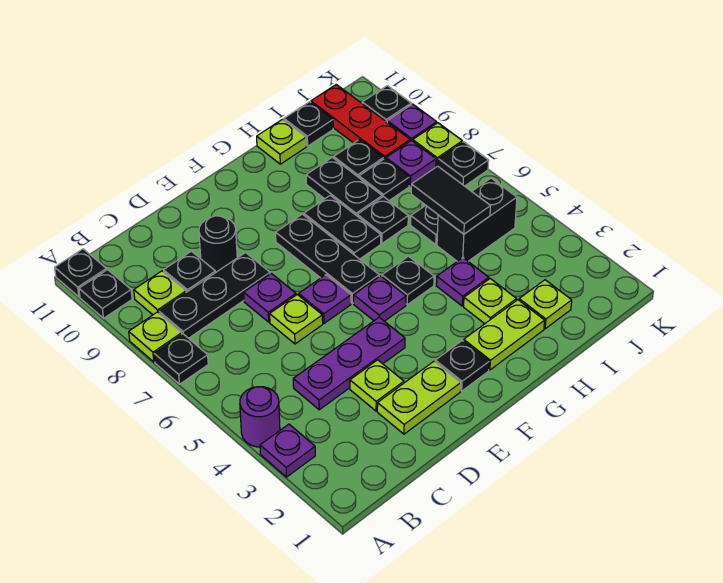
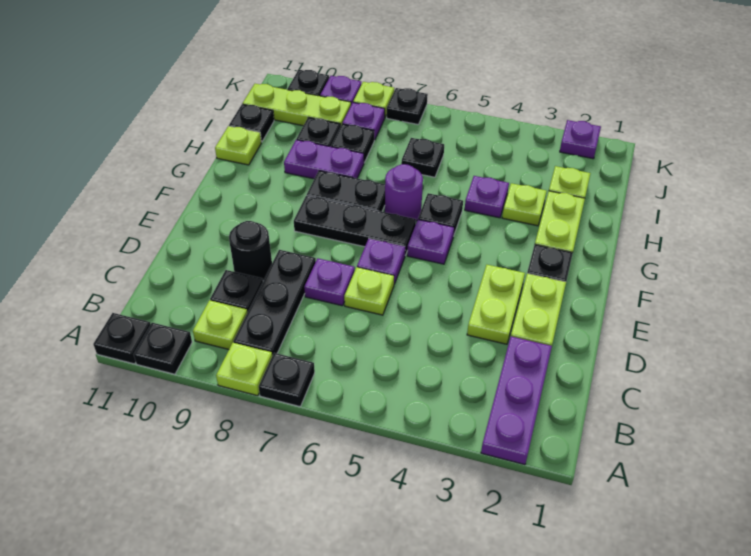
purple 1x1 plate [260,424,315,477] -> purple 1x1 plate moved to [560,120,601,159]
purple 1x1 round brick [240,387,280,447] -> purple 1x1 round brick moved to [385,164,423,221]
purple 1x3 plate [293,317,405,410] -> purple 1x3 plate moved to [481,336,552,465]
lime 1x1 plate [350,360,404,411] -> lime 1x2 plate [467,265,525,344]
black 1x1 plate [357,197,408,243] -> none
black 1x2 plate [306,157,382,216] -> purple 1x2 plate [284,140,364,179]
black 1x2 brick [437,178,517,261] -> none
black 1x2 tile [411,166,490,234] -> none
red 1x3 plate [311,85,410,159] -> lime 1x3 plate [243,84,351,126]

